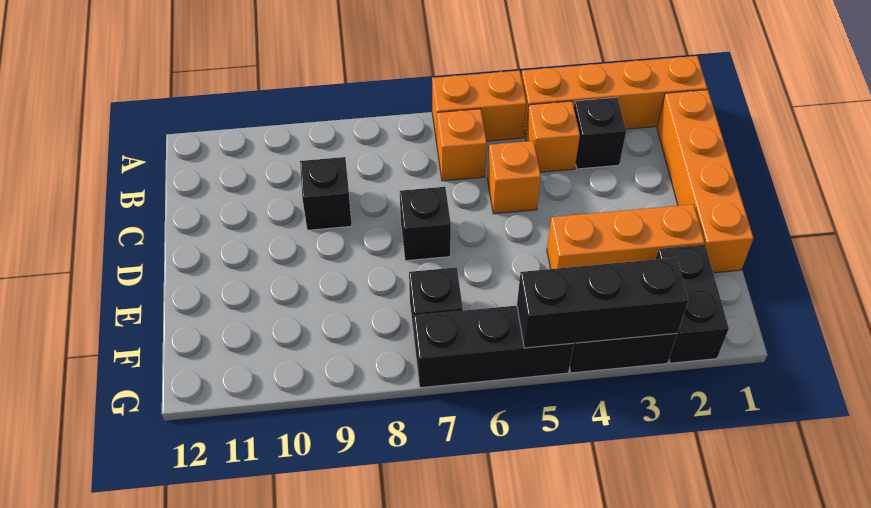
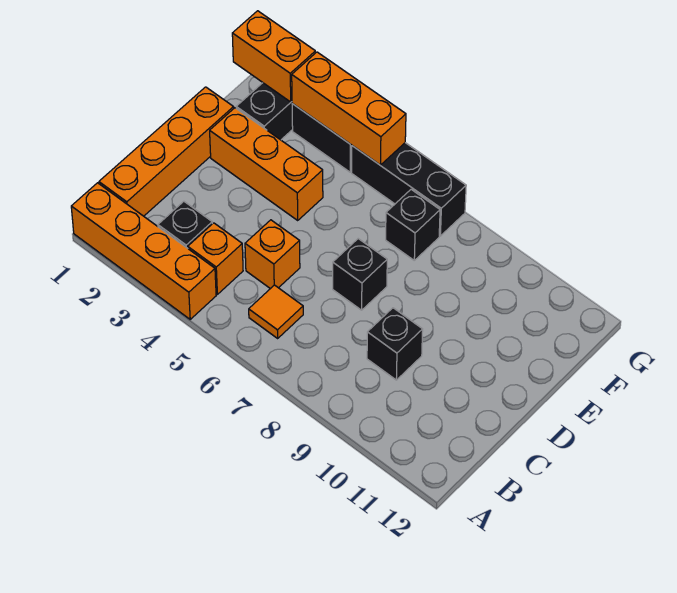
orange 1x2 brick [432,71,526,143] -> orange 1x2 brick moved to [232,11,315,102]
orange 1x1 brick [437,109,487,181] -> orange 1x1 tile [249,285,303,338]
black 1x3 brick [517,257,688,348] -> orange 1x3 brick [292,52,406,165]

